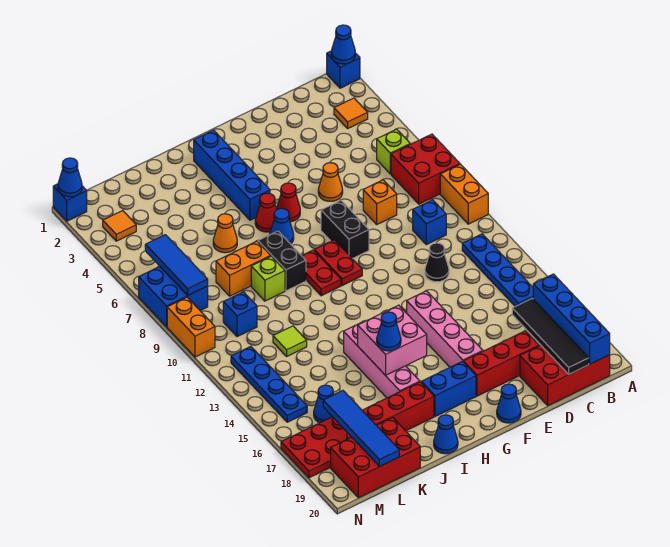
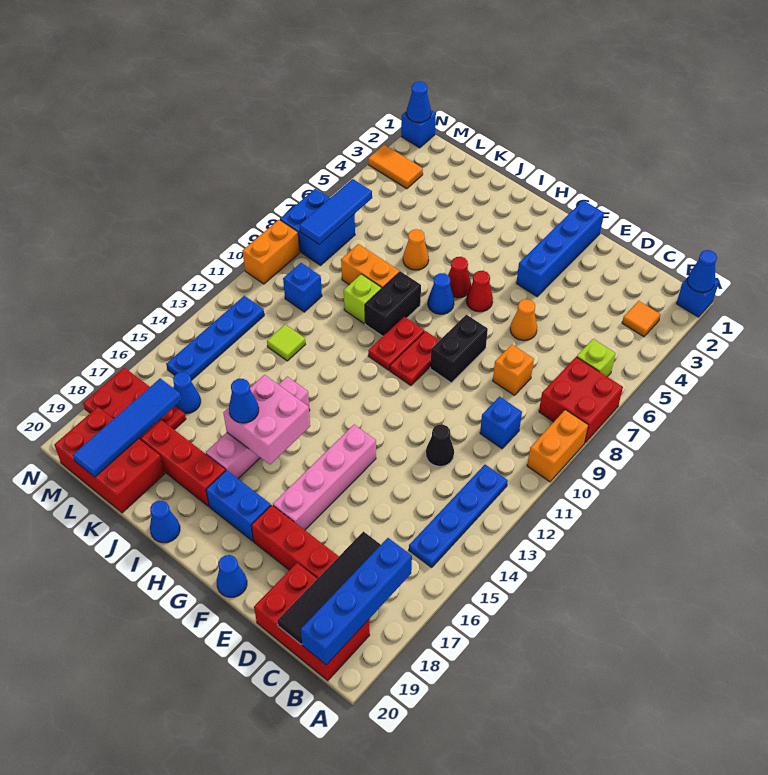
blue 1x4 brick [194,130,270,220] -> blue 1x4 brick moved to [516,200,604,297]
orange 1x1 tile [103,211,136,241] -> orange 1x2 tile [368,145,423,189]

